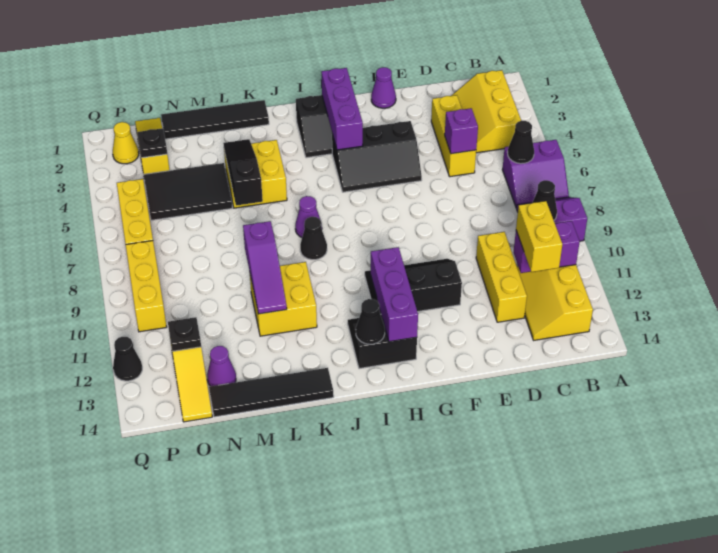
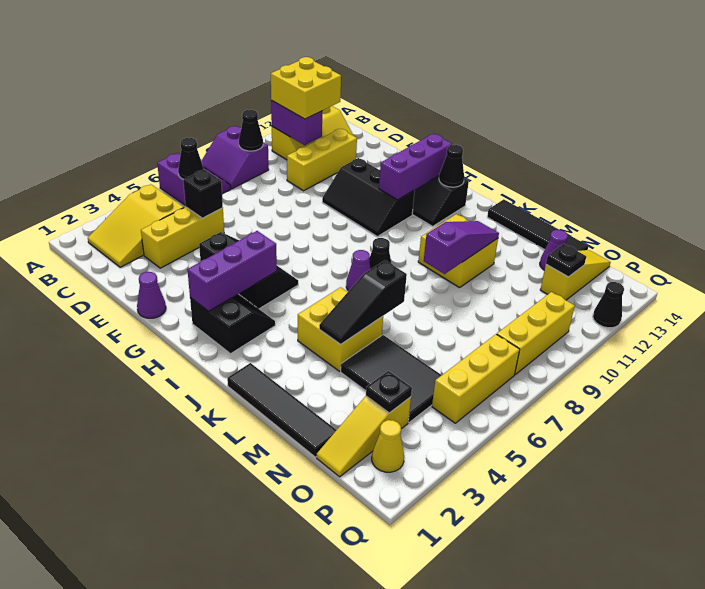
yellow 2x3 slope [451,70,521,153] -> yellow 2x3 slope turned to [88,184,184,267]
yellow 1x2 brick [516,201,562,272] -> yellow 2x2 brick [271,57,341,119]
purple 1x1 brick [445,108,478,154] -> black 1x1 brick [183,170,223,218]

